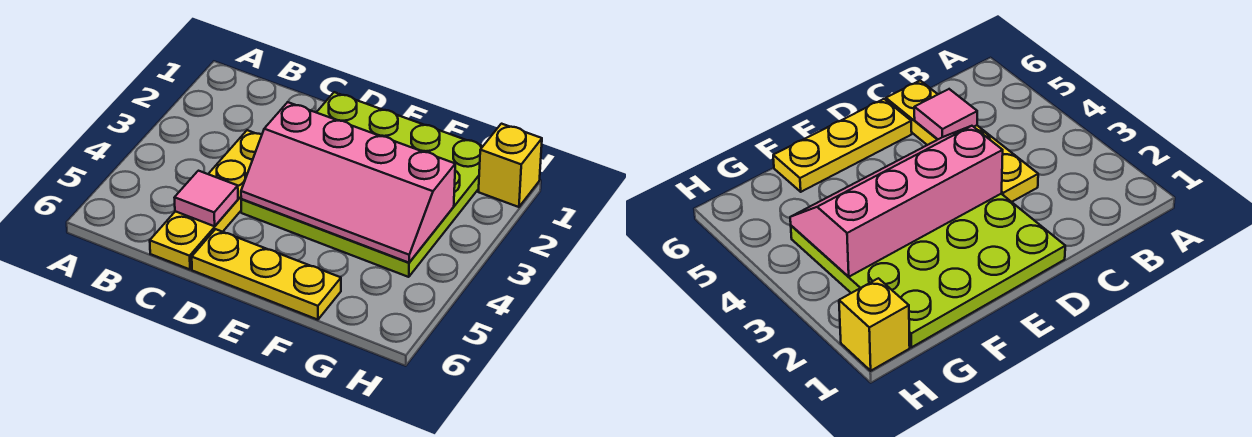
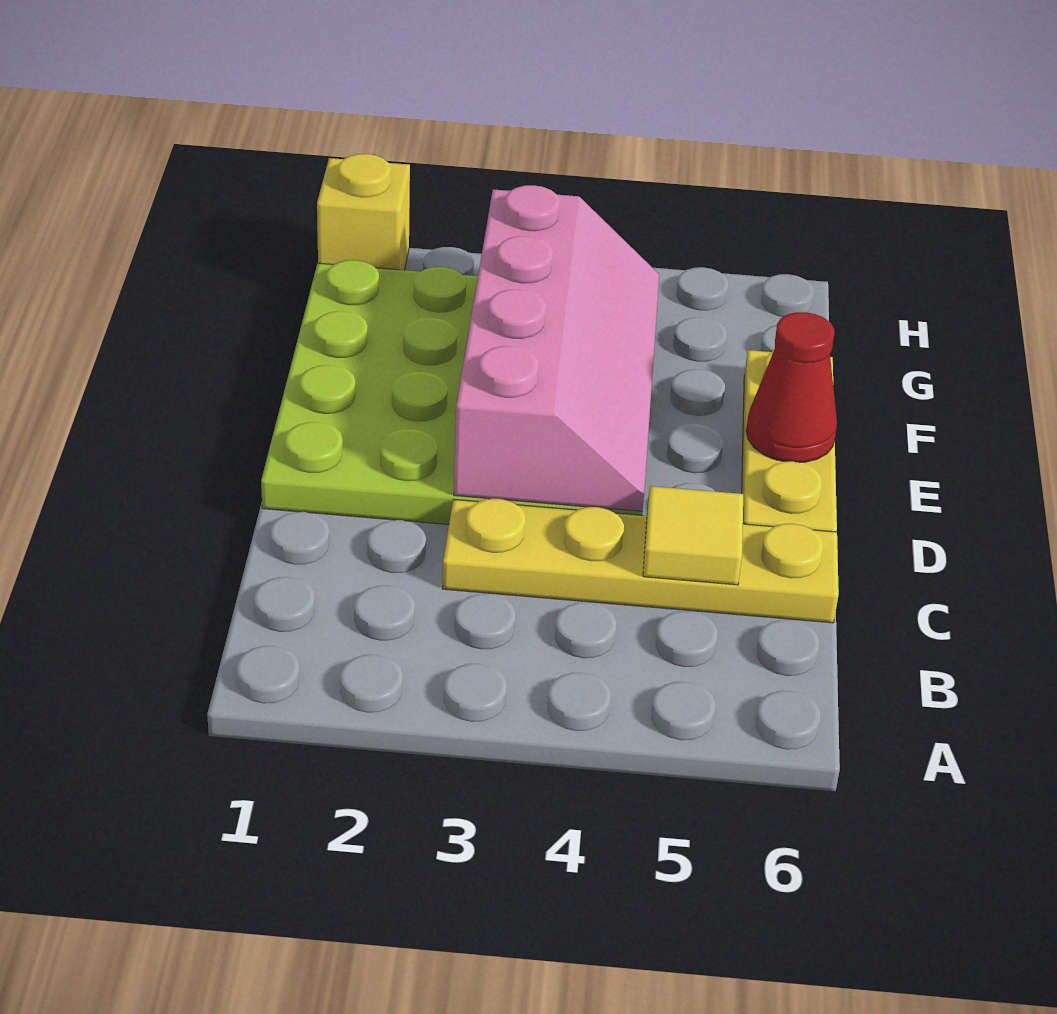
pink 1x1 tile [174,171,238,226] -> yellow 1x1 tile [643,486,743,585]
none -> red 1x1 cone [746,312,837,463]

